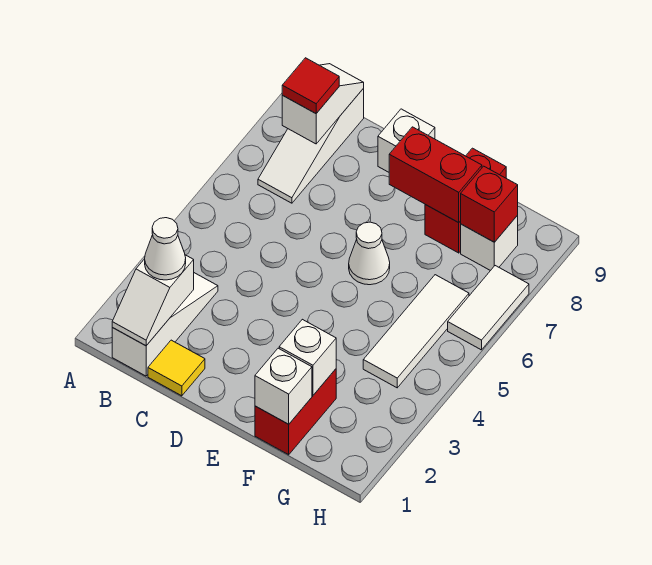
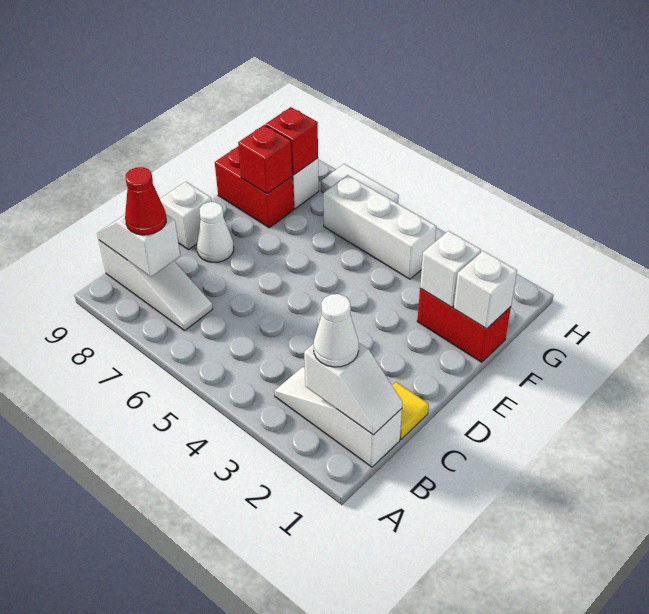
red 1x1 tile [282,58,339,113] -> red 1x1 cone [125,167,166,235]
white 1x1 cone [349,222,390,285] -> white 1x1 cone moved to [197,202,234,262]
red 1x2 brick [389,127,482,223] -> red 1x1 brick [238,125,292,194]
white 1x3 tile [363,275,469,388] -> white 1x3 brick [323,175,436,279]

